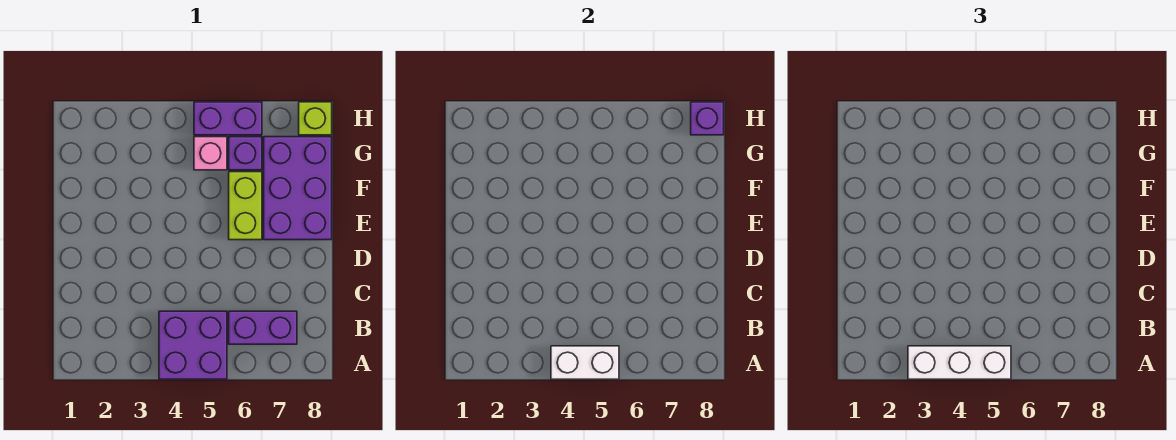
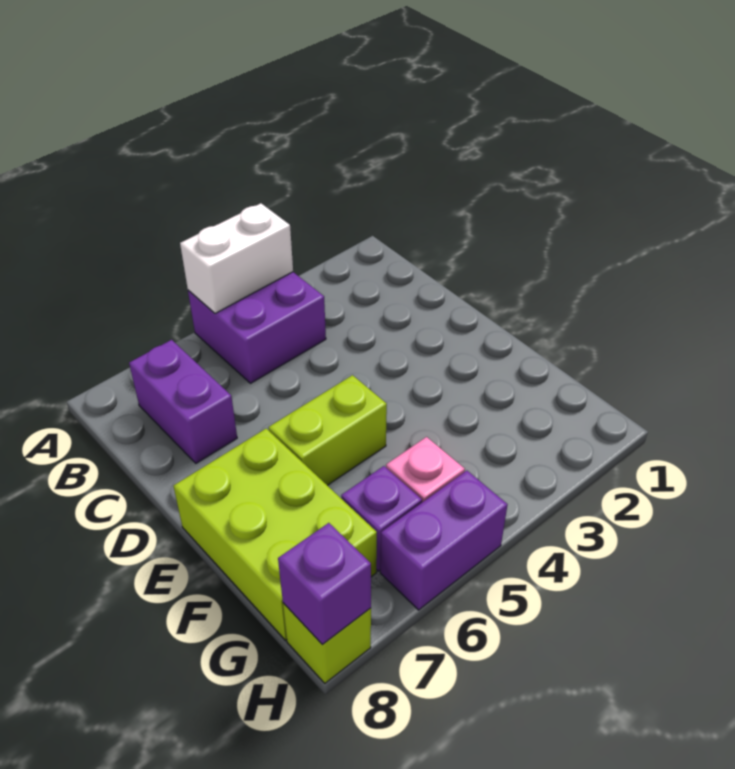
white 1x3 brick [908,346,1011,379] -> none
purple 1x2 brick [229,311,297,344] -> purple 1x2 brick turned to [129,340,237,463]
lime 1x2 brick [229,172,262,240] -> lime 1x2 brick turned to [268,375,387,485]
purple 2x3 brick [264,137,332,240] -> lime 2x3 brick [173,429,377,640]

